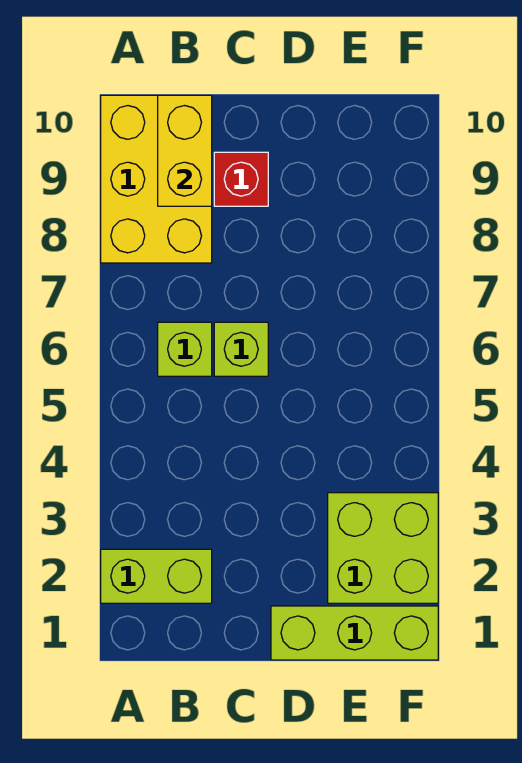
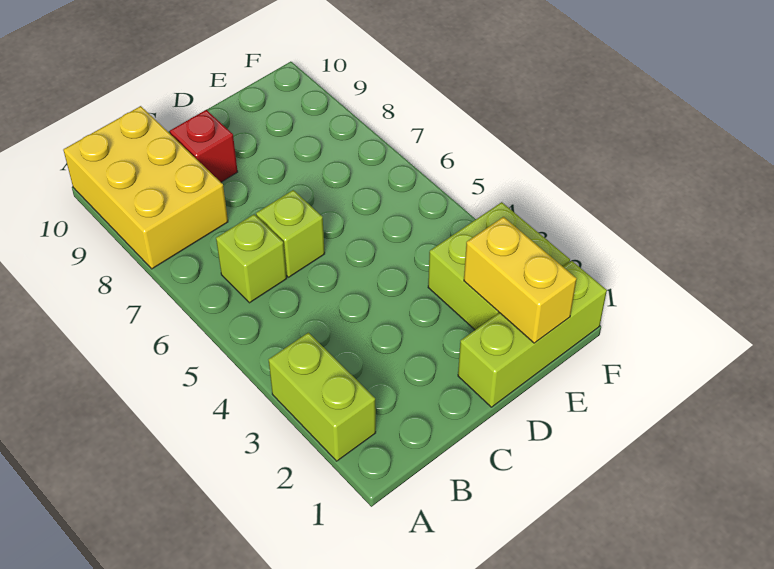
lime 1x2 brick [101,549,212,603] -> lime 1x2 brick turned to [269,333,376,461]
yellow 1x2 brick [158,95,212,206] -> yellow 1x2 brick moved to [464,217,577,343]

